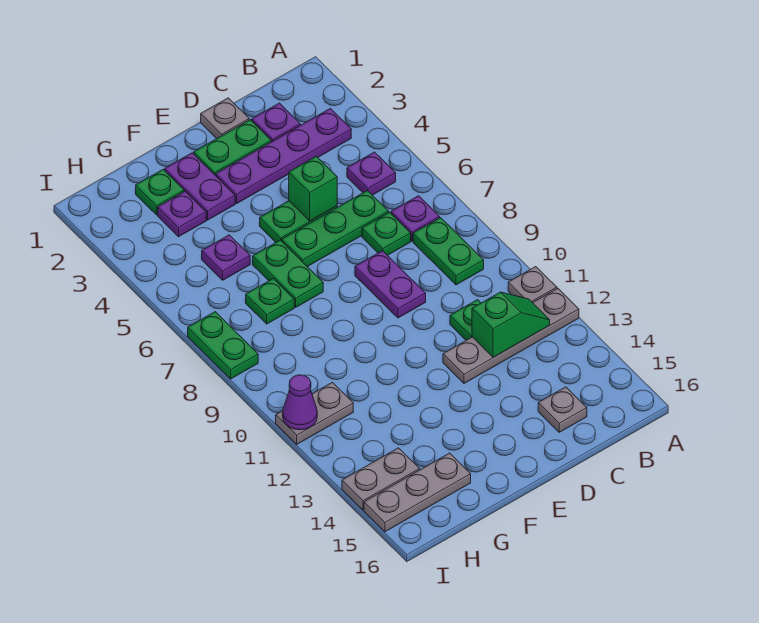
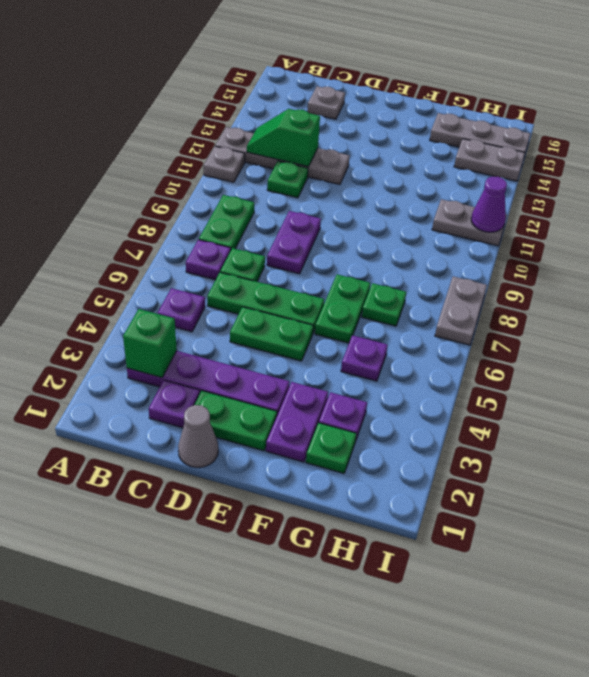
grey 1x1 plate [201,98,249,139] -> grey 1x1 cone [178,405,218,468]
green 1x1 brick [289,156,337,221] -> green 1x1 brick moved to [123,309,177,378]
green 1x2 plate [188,312,258,379] -> grey 1x2 plate [435,276,487,345]

